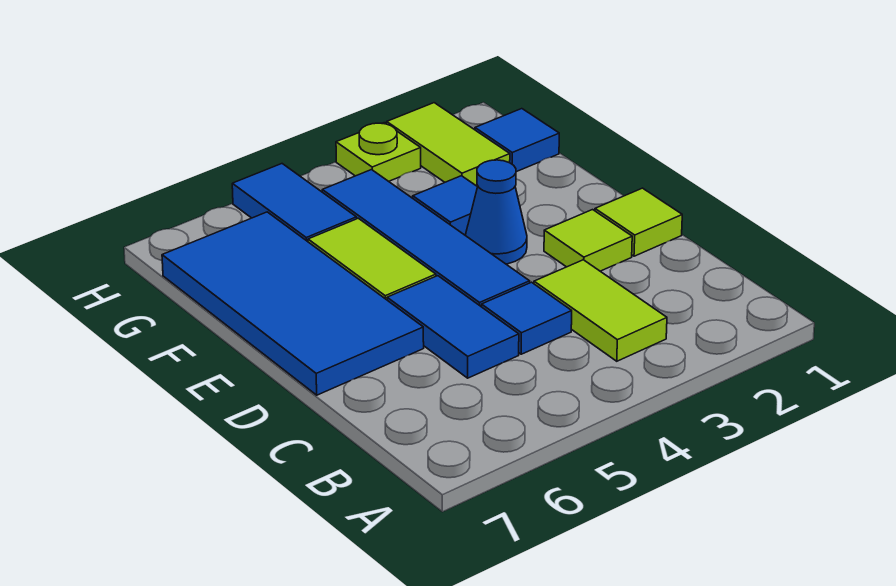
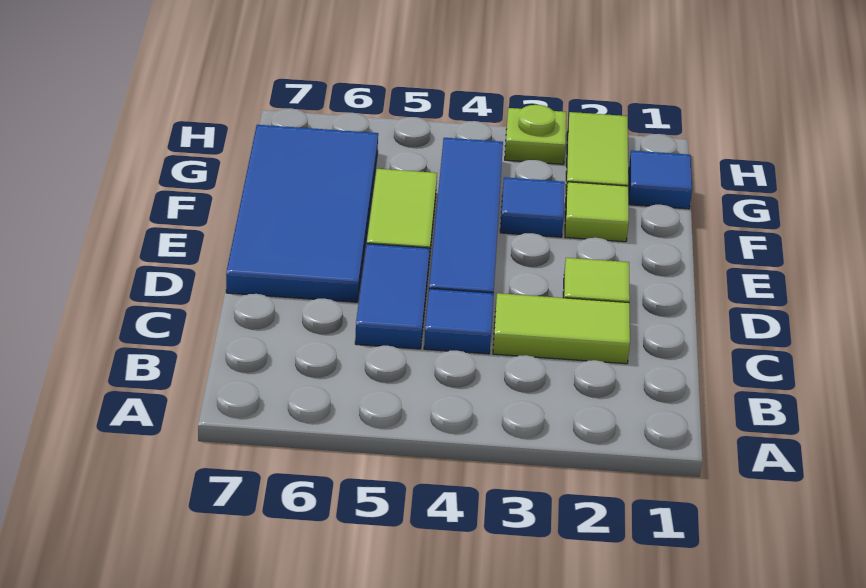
lime 1x2 tile [534,260,667,361] -> lime 1x2 tile turned to [493,293,630,364]
lime 1x1 tile [595,188,682,256] -> lime 1x1 tile moved to [565,182,629,242]
blue 1x1 cone [465,160,527,264] -> none
blue 1x2 tile [232,164,357,242] -> none

